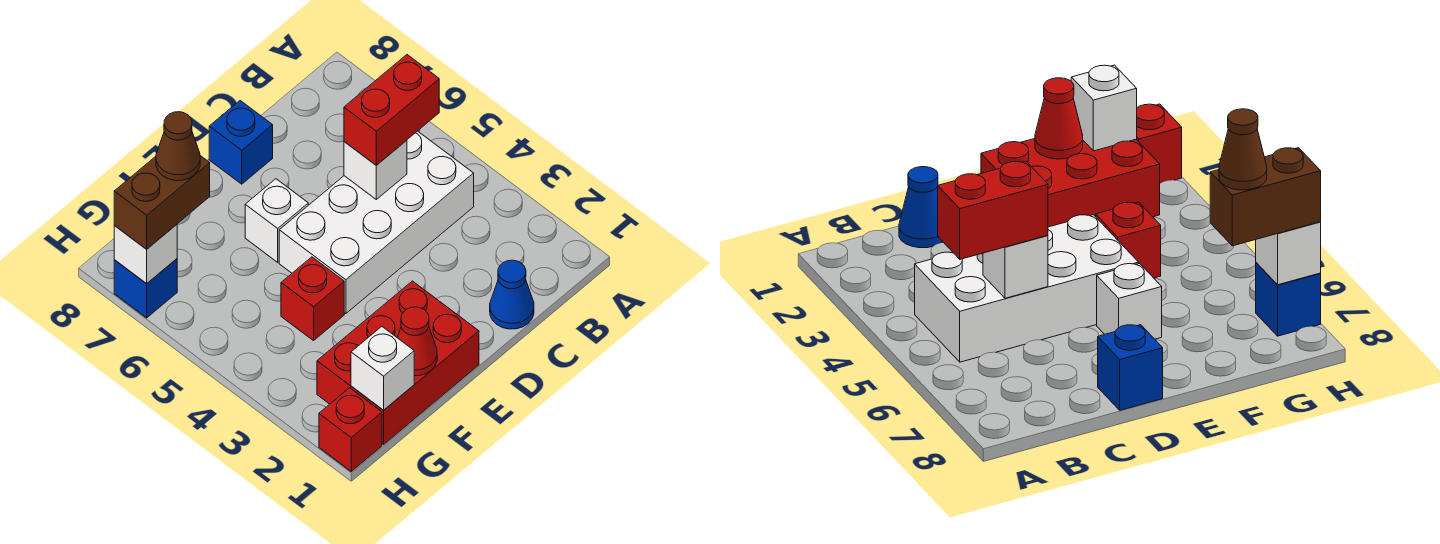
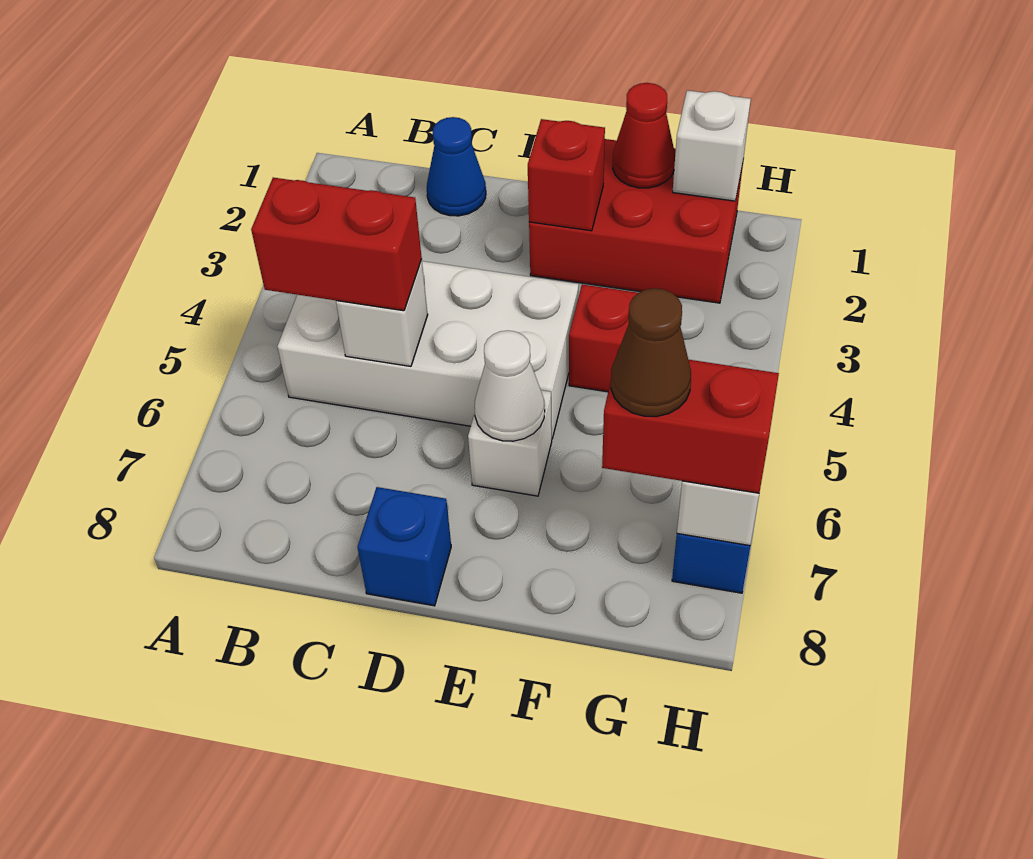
none -> white 1x1 cone [475,331,545,441]
brown 1x2 brick [114,156,210,249] -> red 1x2 brick [602,349,779,493]
red 1x1 brick [319,388,382,471] -> red 1x1 brick moved to [528,119,605,231]

